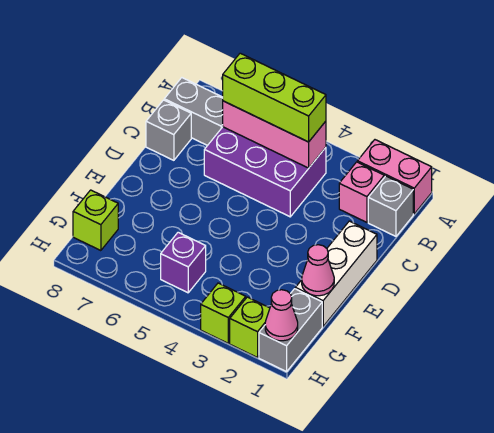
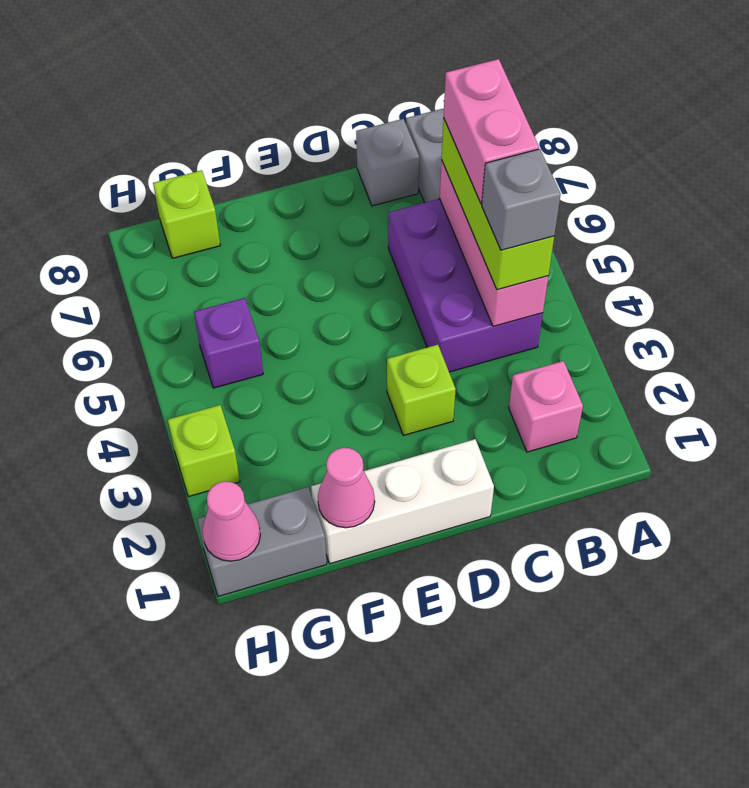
pink 1x2 brick [357,140,432,214] -> pink 1x2 brick moved to [444,59,539,204]
grey 1x1 brick [368,176,413,236] -> grey 1x1 brick moved to [482,149,561,250]
lime 1x1 brick [230,297,270,358] -> lime 1x1 brick moved to [387,345,456,435]

